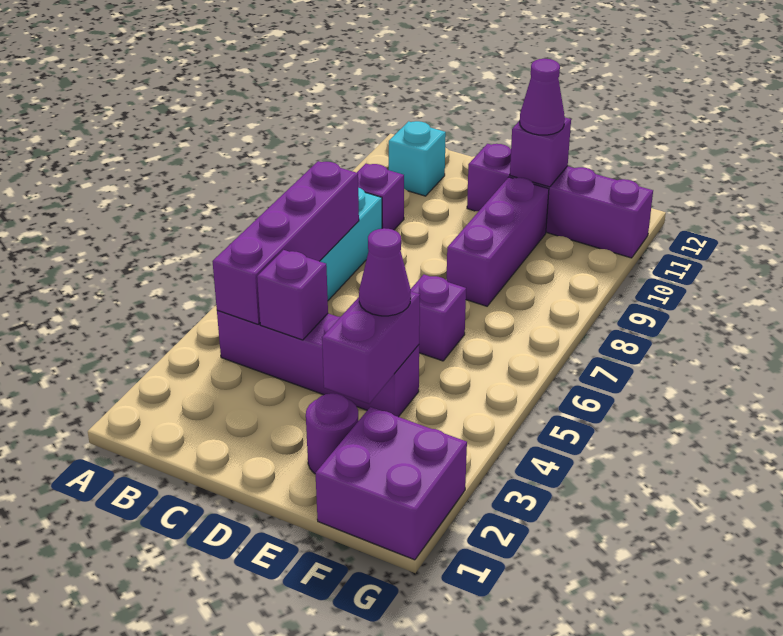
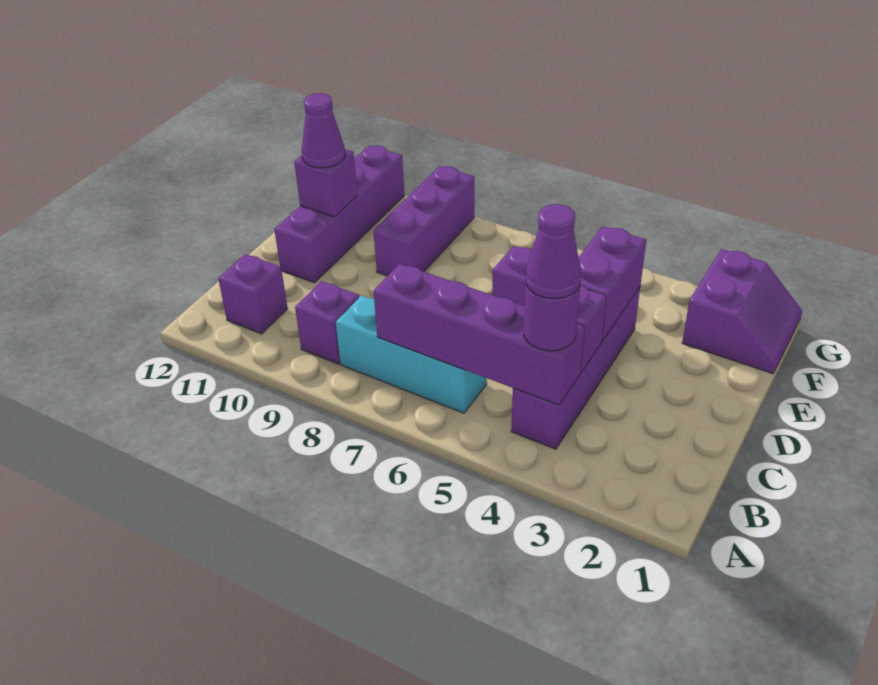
cyan 1x1 brick [389,121,446,196] -> purple 1x1 brick [218,254,288,334]
purple 1x1 round brick [306,393,359,474] -> purple 1x1 round brick moved to [524,283,580,351]
purple 1x2 brick [322,291,420,404] -> purple 1x2 brick turned to [578,226,646,341]
purple 1x1 cone [359,228,411,316] -> purple 1x1 cone moved to [526,204,581,299]
purple 1x3 brick [447,177,549,306] -> purple 1x3 brick turned to [374,166,474,276]
purple 2x2 brick [315,407,467,560] -> purple 2x2 slope [682,249,802,374]

